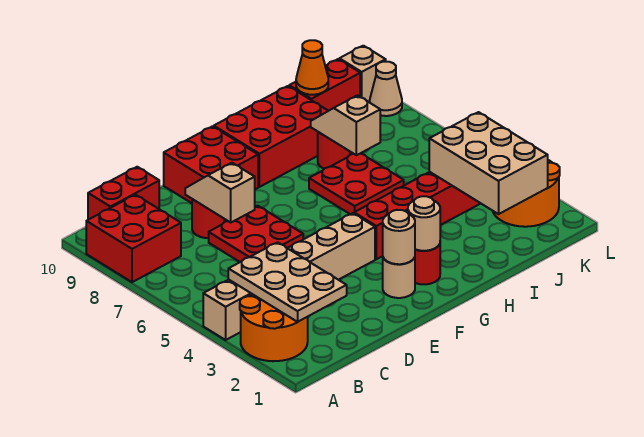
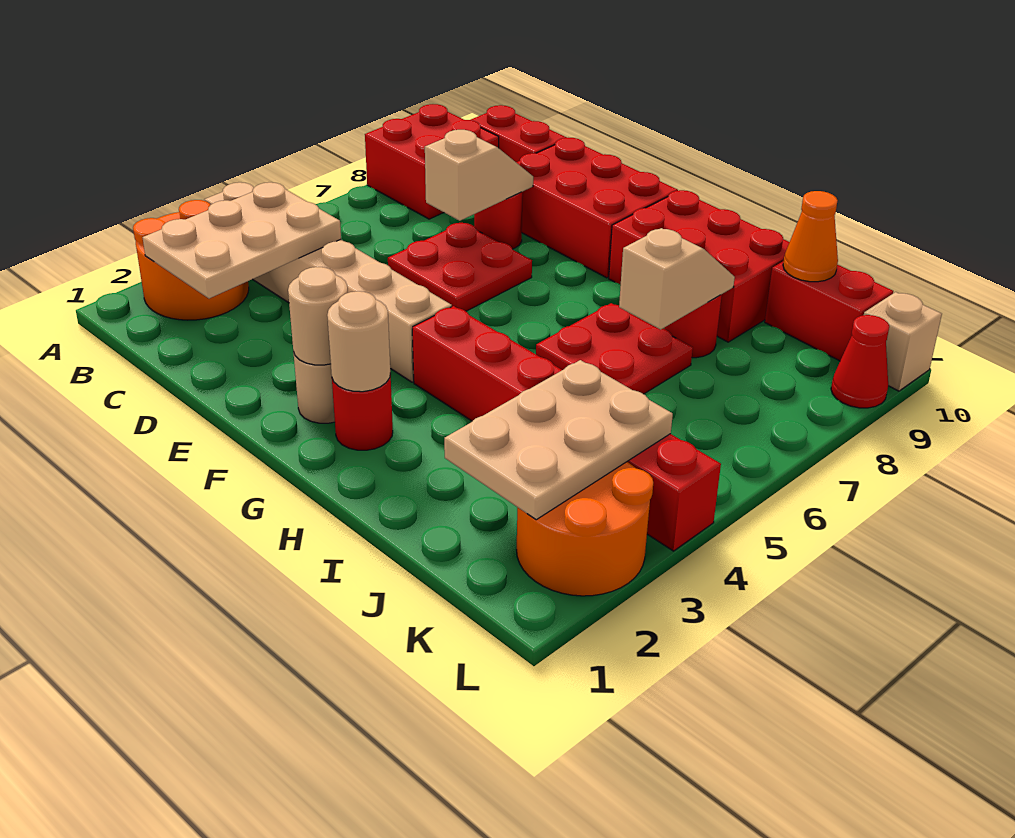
red 2x2 brick [164,126,258,203] -> red 2x3 brick [516,138,678,278]
tan 2x3 brick [429,112,548,214] -> tan 2x3 plate [444,360,673,520]
tan 1x1 cone [370,62,402,116] -> red 1x1 cone [831,315,889,408]

